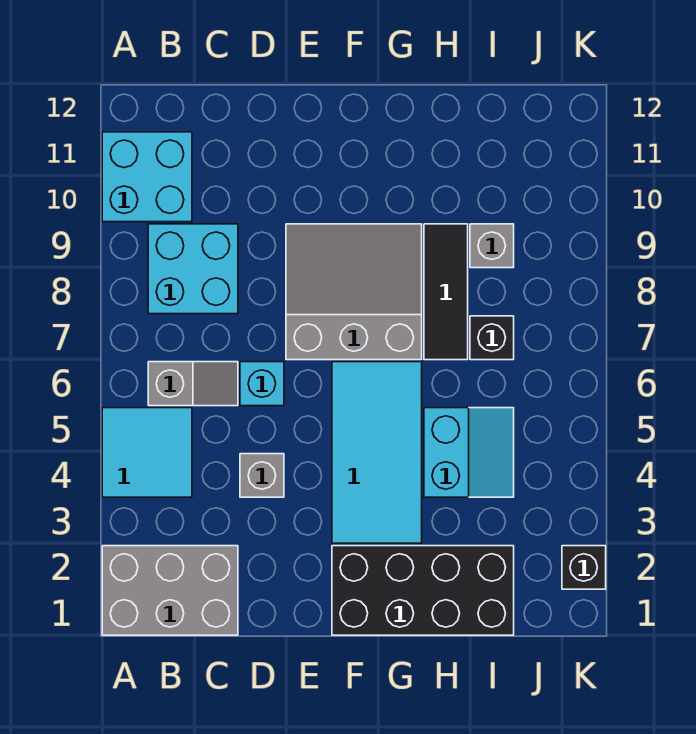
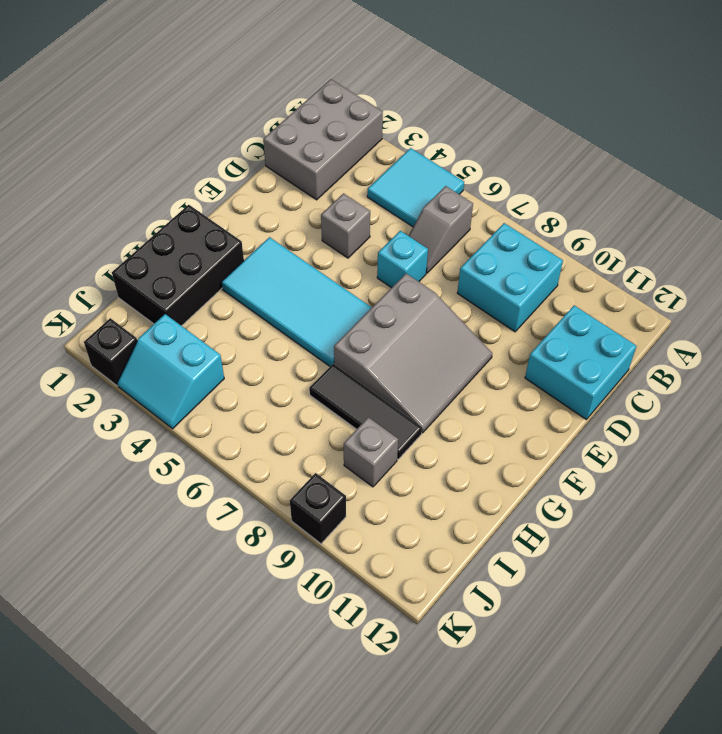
cyan 2x2 brick [102,132,192,222] -> cyan 2x2 brick moved to [525,306,637,419]
black 2x4 brick [332,546,514,635] -> black 2x3 brick [112,205,244,326]
cyan 2x2 slope [424,408,514,497] -> cyan 2x2 slope moved to [117,314,224,429]
black 1x1 brick [470,316,514,360] -> black 1x1 brick moved to [290,473,346,544]

